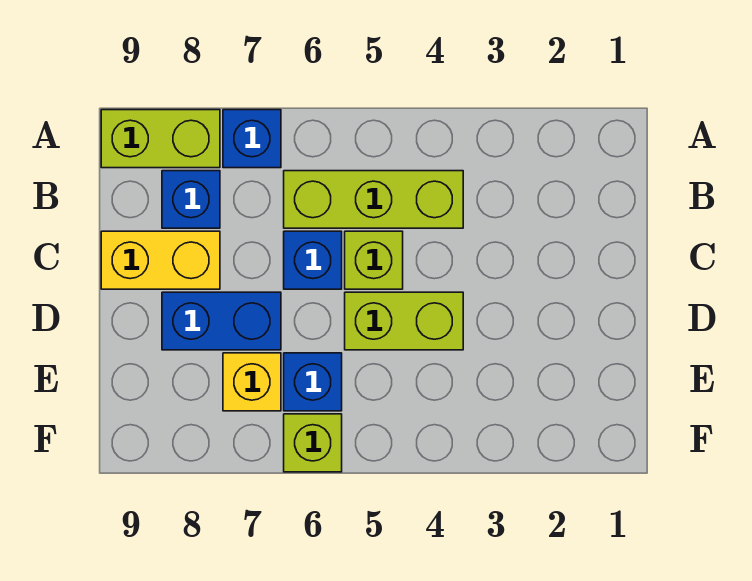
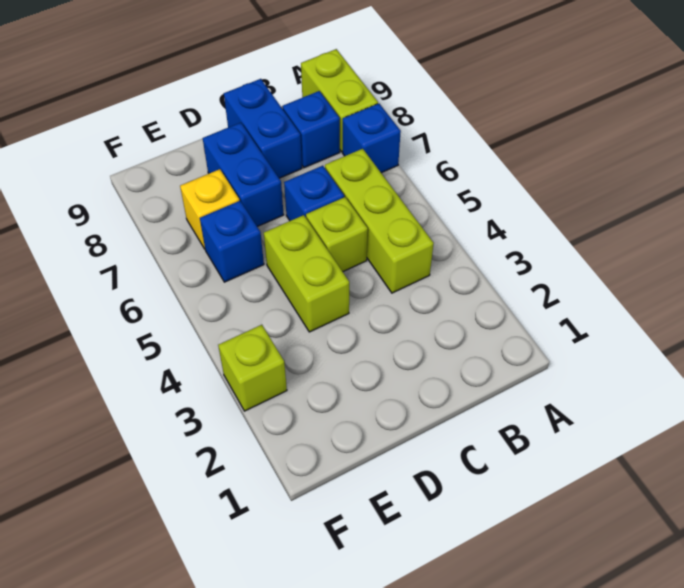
yellow 1x2 brick [101,231,220,289] -> blue 1x2 brick [224,79,302,178]
lime 1x1 brick [284,414,342,472] -> lime 1x1 brick moved to [218,325,287,411]

